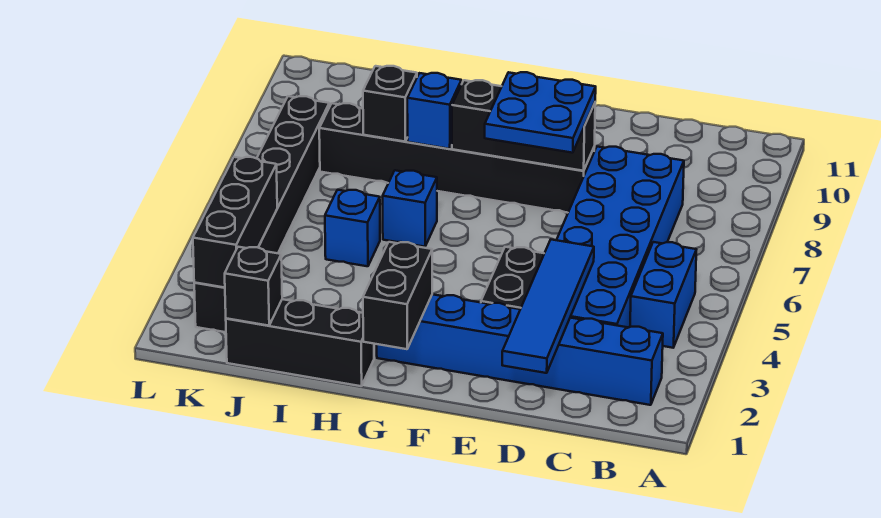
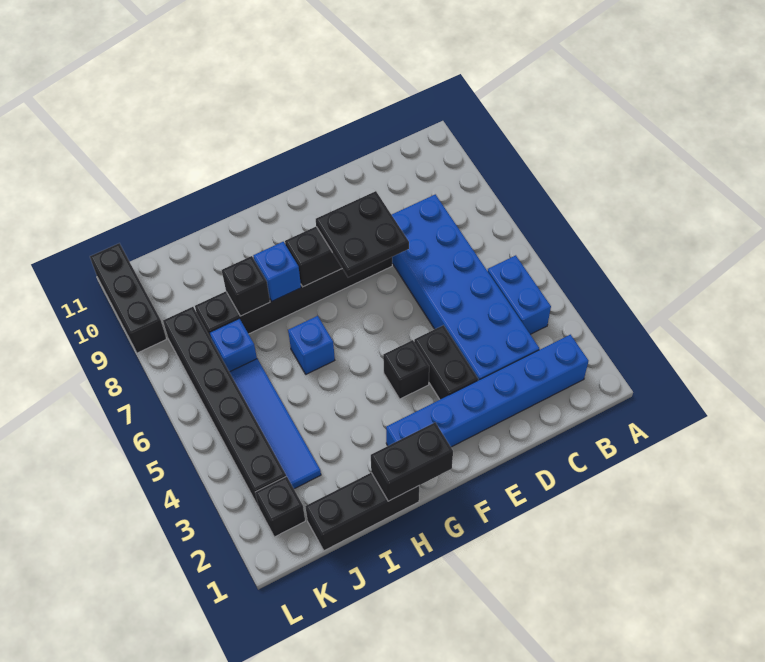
blue 1x4 tile [502,240,594,373] -> blue 1x4 tile moved to [230,359,321,489]
blue 2x2 plate [485,72,596,153] -> black 2x2 plate [316,191,409,277]
black 1x2 brick [363,242,432,349] -> black 1x2 brick turned to [371,423,453,501]
blue 1x1 brick [325,190,380,266] -> blue 1x1 brick moved to [210,319,257,372]
black 1x1 brick [225,247,282,326] -> black 1x1 brick moved to [383,340,429,399]
black 1x3 brick [193,157,277,288] -> black 1x3 brick moved to [90,243,166,353]

